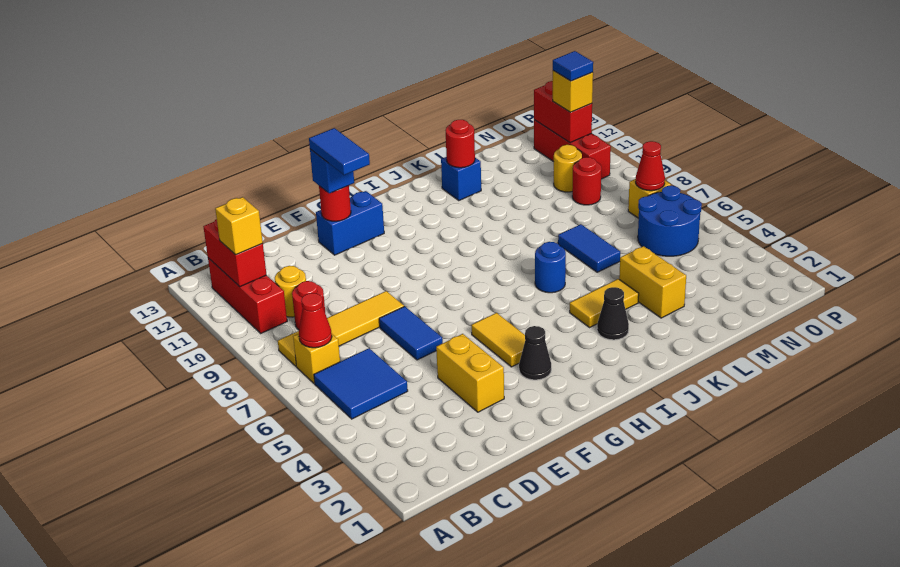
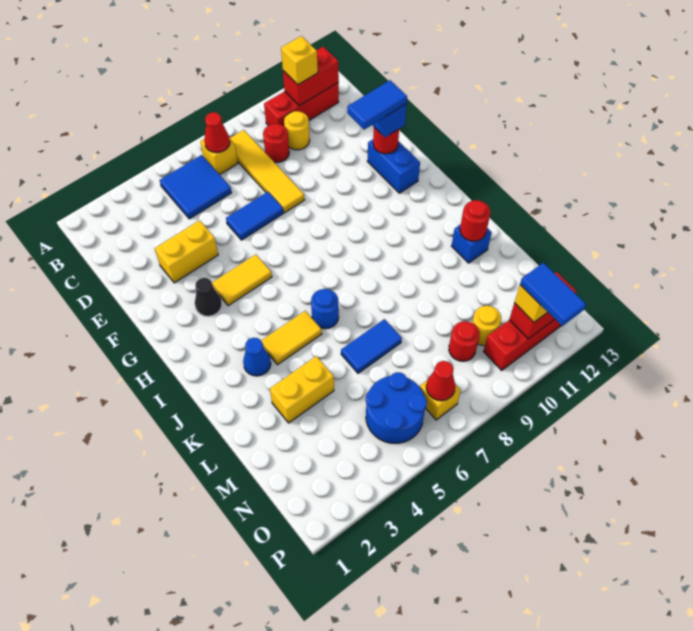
black 1x1 cone [597,287,629,340] -> blue 1x1 cone [243,338,271,376]
yellow 1x2 tile [570,279,639,327] -> yellow 1x2 tile turned to [261,311,322,365]
blue 1x1 tile [553,51,593,81] -> blue 1x2 tile [520,263,586,326]

